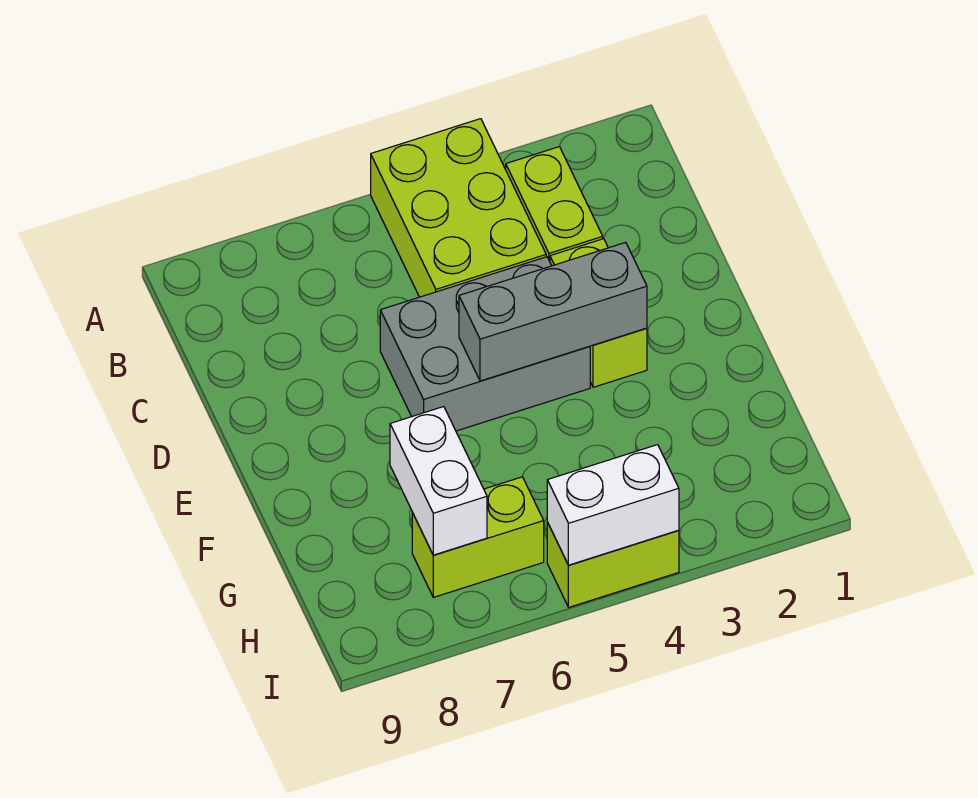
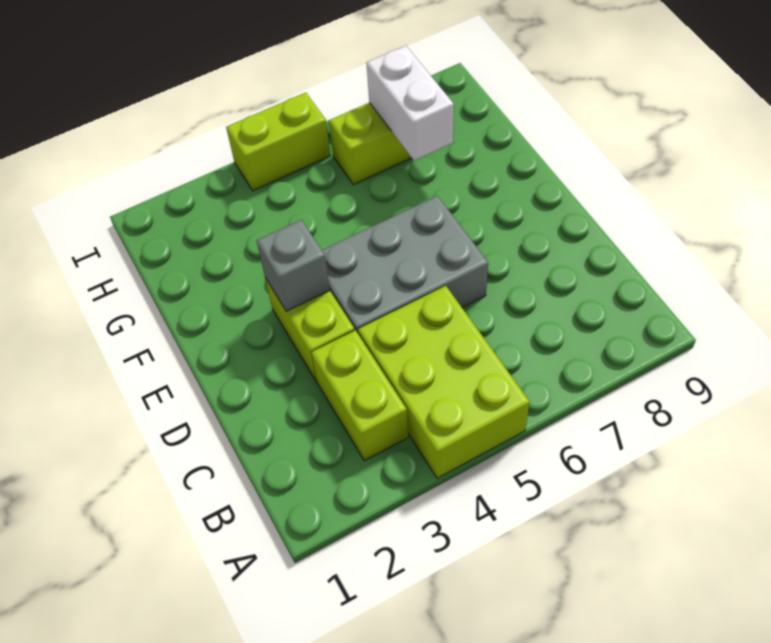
grey 1x3 brick [459,242,647,381] -> grey 1x1 brick [257,220,330,311]
white 1x2 brick [547,445,679,565] -> none

